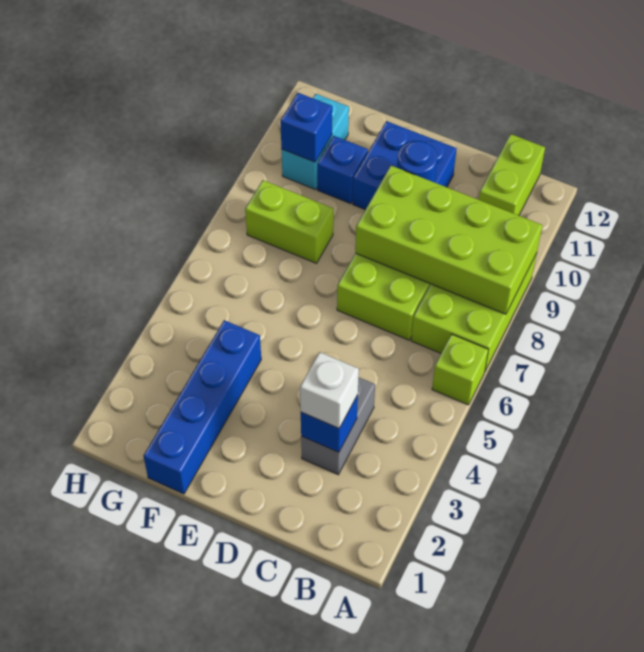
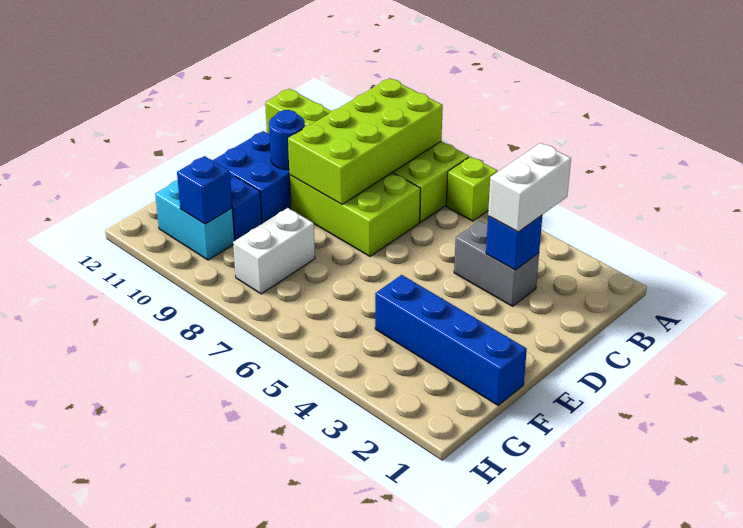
white 1x1 brick [300,352,359,428] -> white 1x2 brick [488,143,571,232]
lime 1x2 brick [245,180,333,263] -> white 1x2 brick [233,208,315,294]

